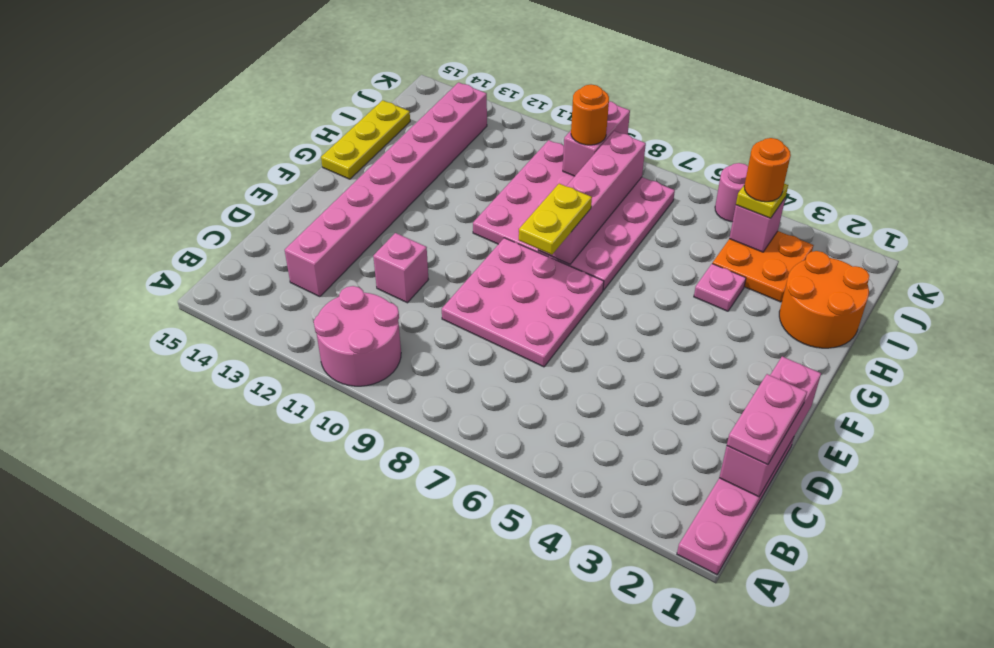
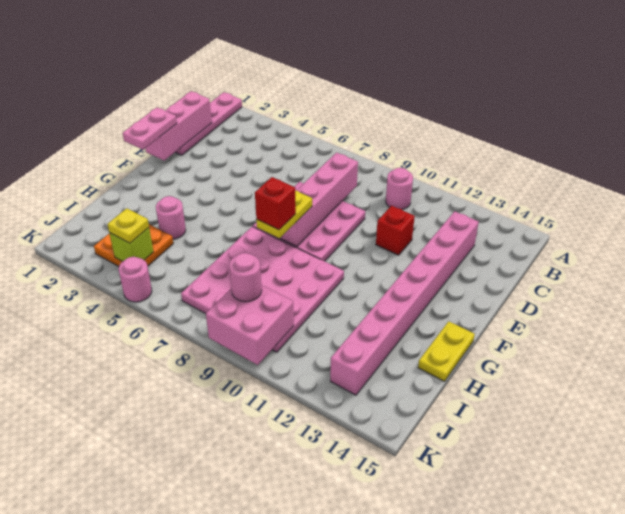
pink 2x2 round brick [314,286,401,386] -> pink 1x1 round brick [386,168,413,209]
pink 1x2 plate [727,374,807,465] -> pink 1x2 plate moved to [123,107,177,150]
pink 1x1 brick [373,233,428,303] -> red 1x1 brick [376,206,415,255]
pink 1x4 brick [538,131,646,264] -> pink 1x4 brick moved to [280,153,358,247]
none -> red 1x1 brick [255,177,296,230]
yellow 1x3 plate [321,100,410,179] -> yellow 1x2 plate [418,321,475,381]
orange 2x2 round brick [779,251,869,348] -> none
pink 1x1 plate [694,264,746,311] -> pink 1x1 round brick [156,196,186,239]
pink 1x1 brick [729,198,785,252] -> lime 1x1 brick [109,228,153,261]
orange 1x1 round brick [744,138,791,202] -> none
pink 1x2 brick [563,101,630,176] -> pink 2x2 brick [206,285,294,365]
orange 1x1 round brick [571,84,609,145] -> pink 1x1 round brick [229,253,262,302]

